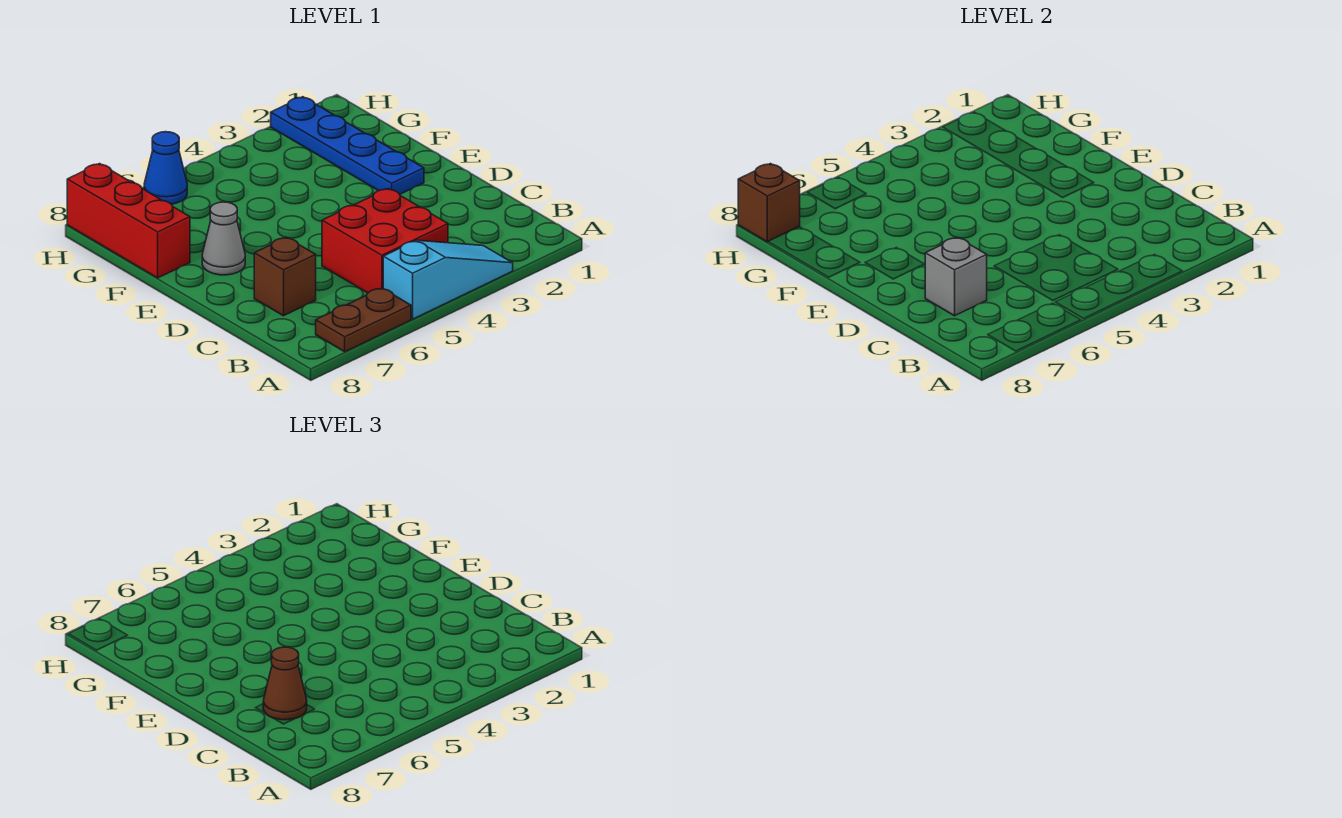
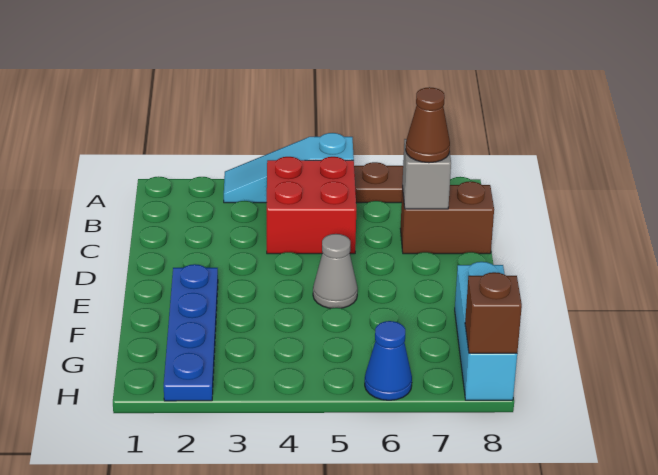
brown 1x1 brick [254,237,316,316] -> brown 1x2 brick [400,181,494,254]
grey 1x1 cone [202,202,245,275] -> grey 1x1 cone moved to [313,234,358,308]
red 1x3 brick [67,164,190,278] -> cyan 1x3 brick [455,262,517,400]

